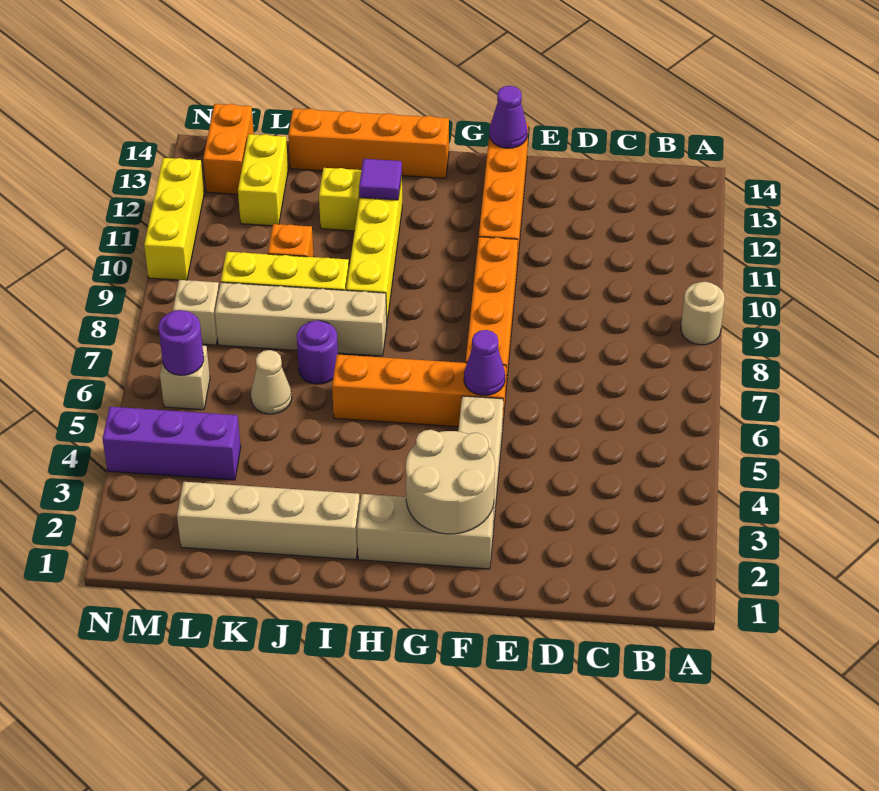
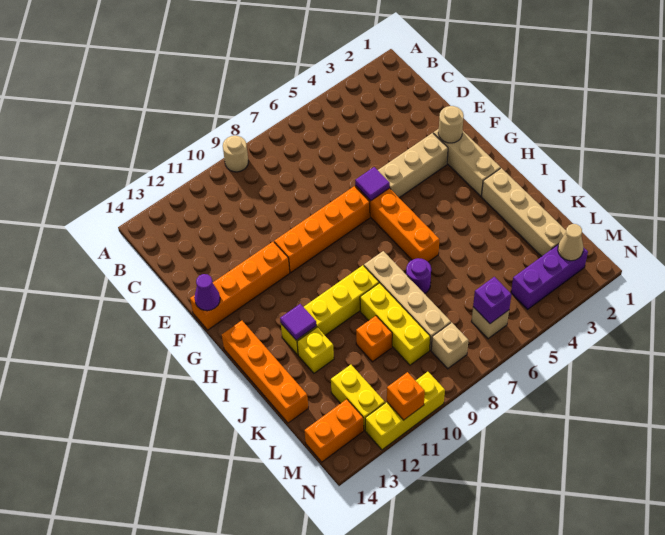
tan 2x2 round brick [406,430,495,534] -> tan 1x1 round brick [438,106,464,143]
purple 1x1 cone [464,330,505,395] -> purple 1x1 tile [355,167,390,201]
tan 1x1 cone [251,350,292,414] -> tan 1x1 cone moved to [558,224,583,261]
purple 1x3 brick [103,407,241,480] -> purple 1x3 brick turned to [511,245,588,309]
yellow 1x2 brick [238,134,288,226] -> yellow 1x2 brick turned to [331,365,385,430]
purple 1x1 round brick [159,310,204,375] -> purple 1x1 brick [473,277,512,324]
none -> orange 1x1 brick [387,372,425,420]

